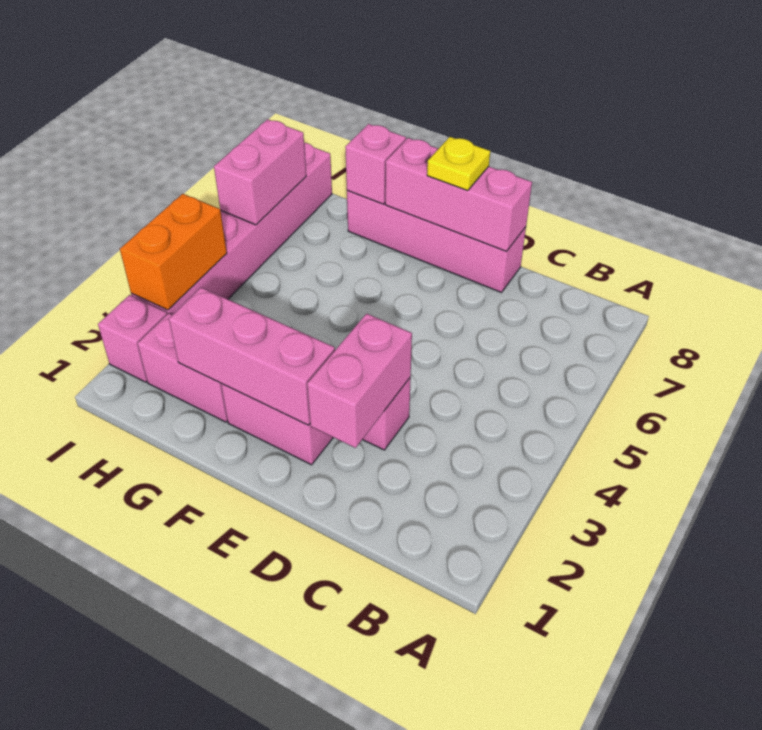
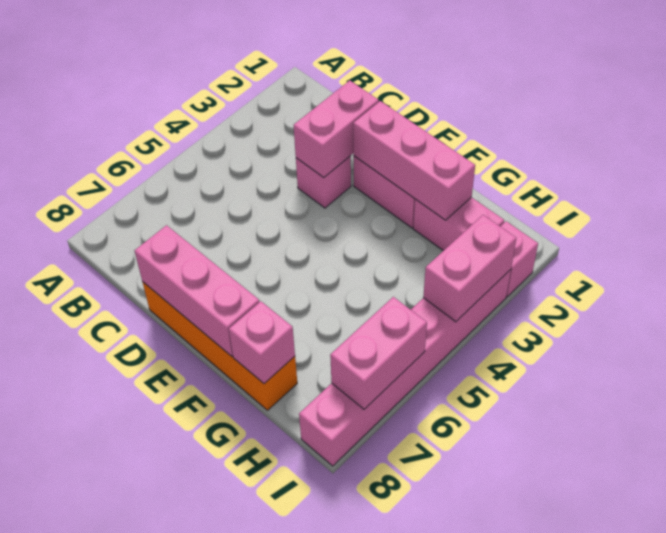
pink 1x4 brick [347,190,526,293] -> orange 1x4 brick [143,282,297,410]
yellow 1x1 plate [427,137,490,191] -> none
orange 1x2 brick [120,194,227,310] -> pink 1x2 brick [423,215,516,322]

